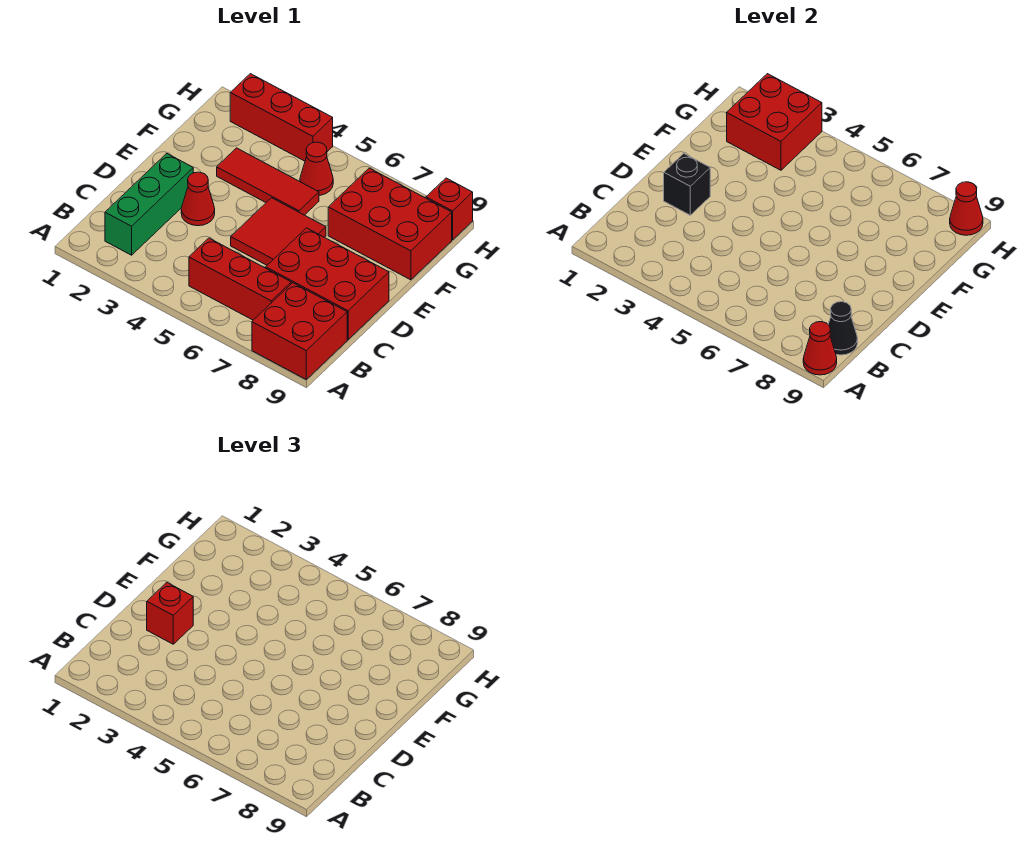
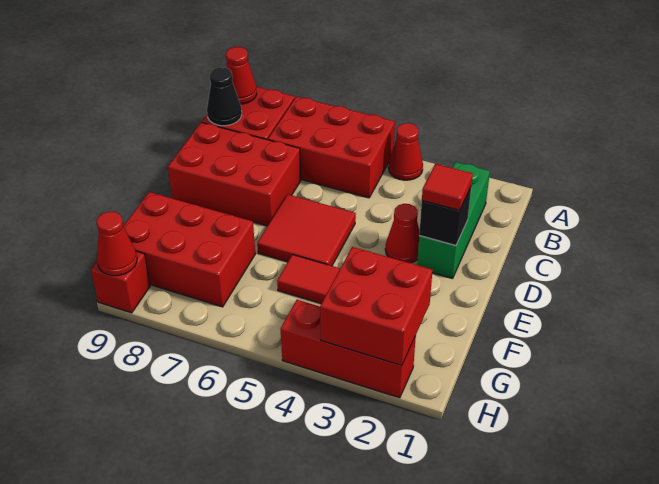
red 1x3 brick [189,238,291,320] -> red 2x3 brick [268,97,395,198]
red 1x1 brick [147,582,193,644] -> red 1x1 tile [422,164,473,210]
red 1x1 cone [300,142,333,195] -> red 1x1 cone moved to [388,123,423,180]

